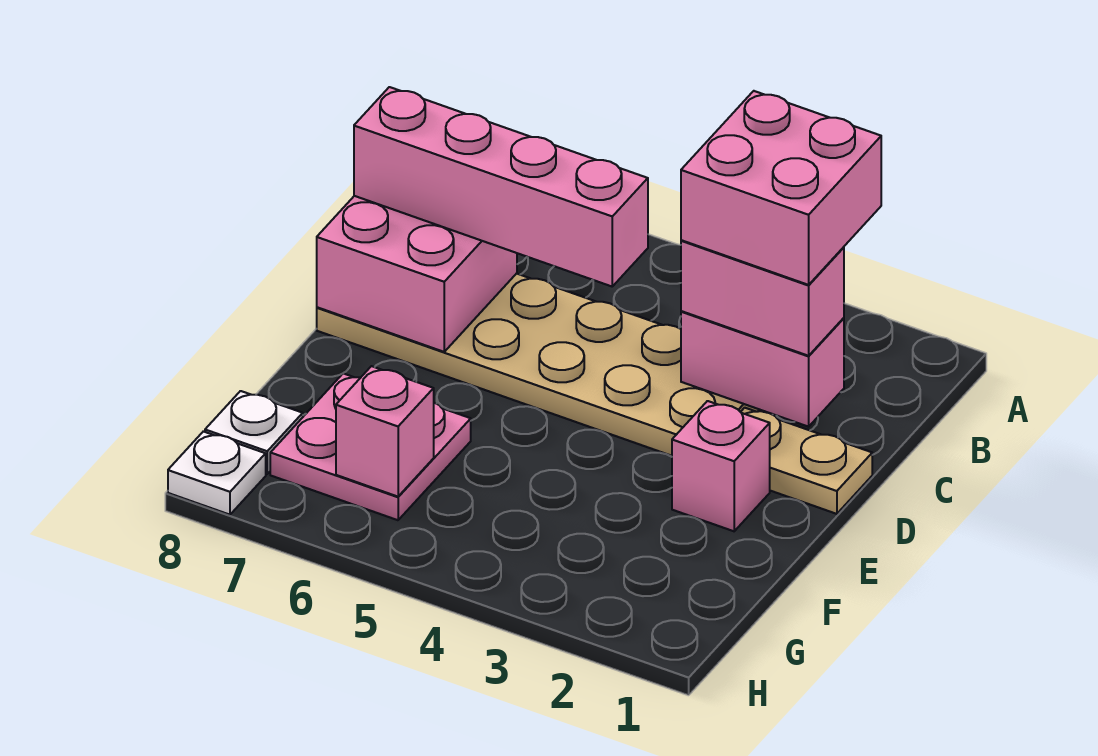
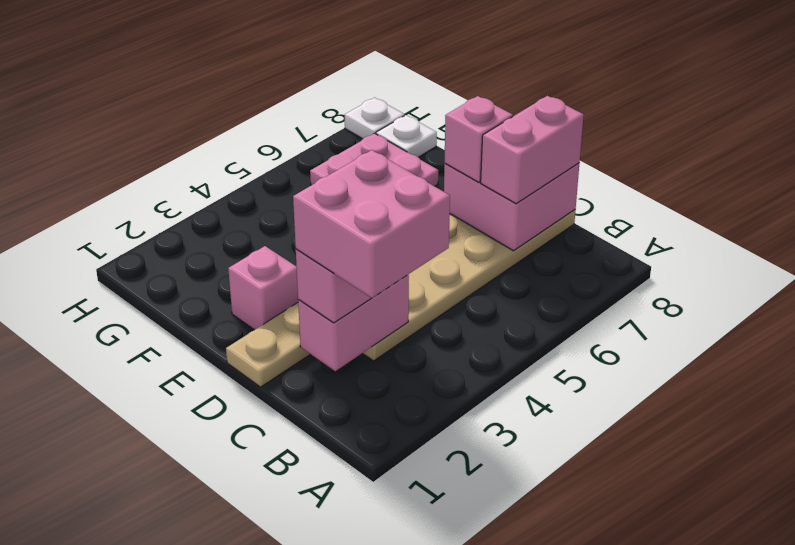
pink 1x4 brick [354,87,648,286] -> pink 1x2 brick [481,96,584,204]
pink 1x1 brick [336,366,434,497] -> pink 1x1 brick moved to [444,96,513,182]

